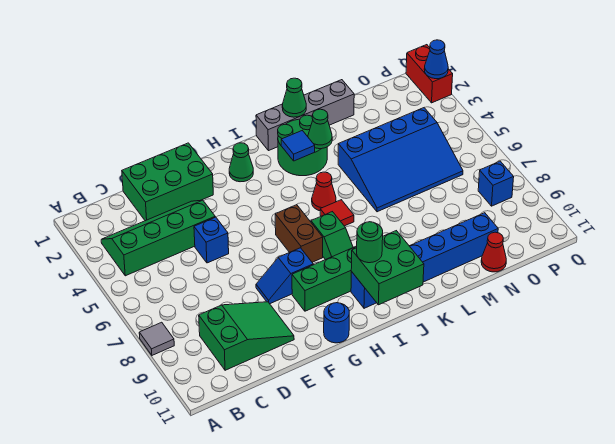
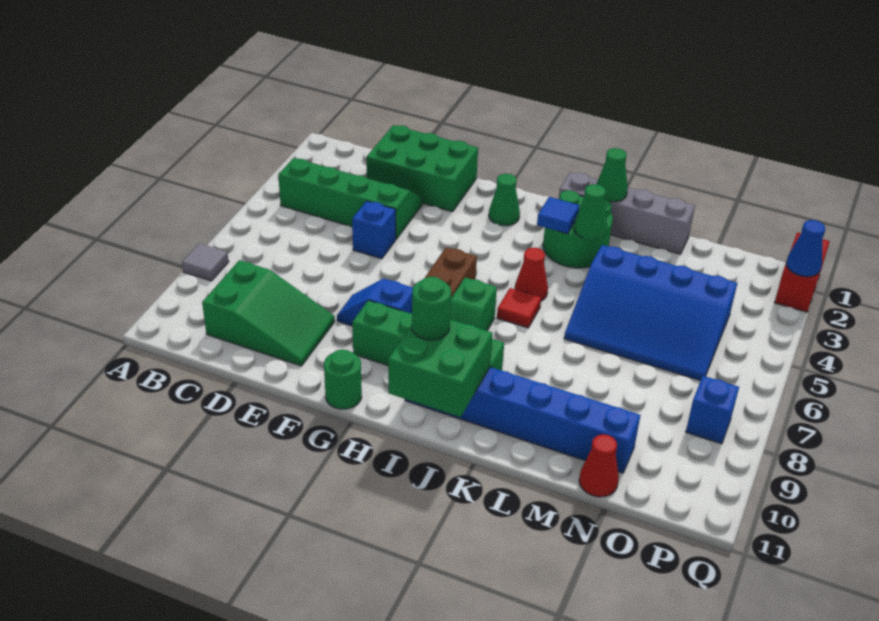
blue 1x1 round brick [324,303,349,343] -> green 1x1 round brick [324,349,362,409]

